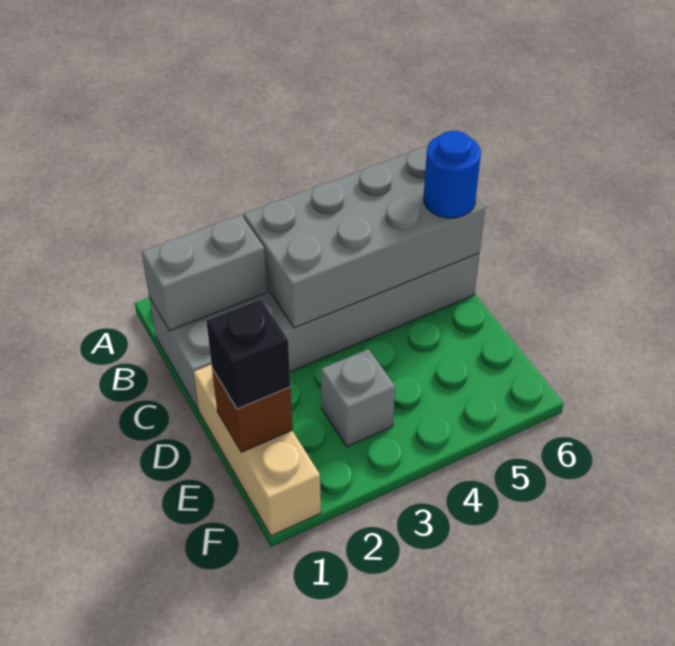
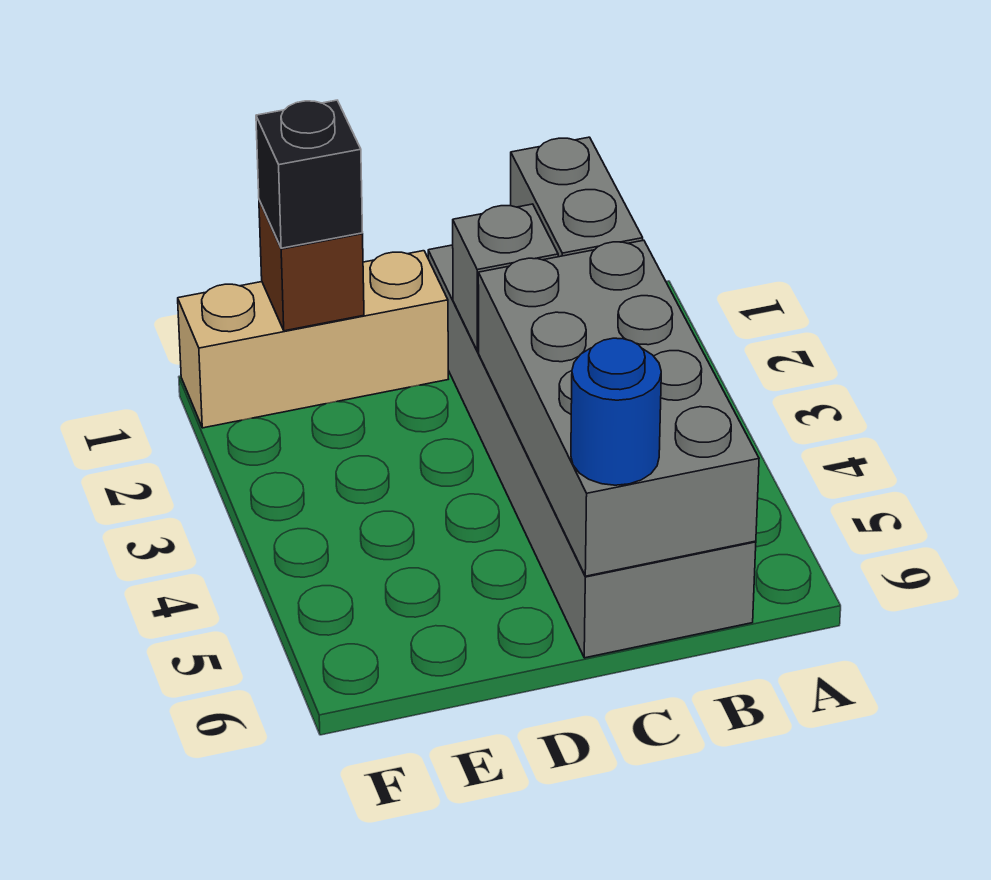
grey 1x1 brick [321,349,395,447] -> grey 1x1 brick moved to [453,204,558,351]

